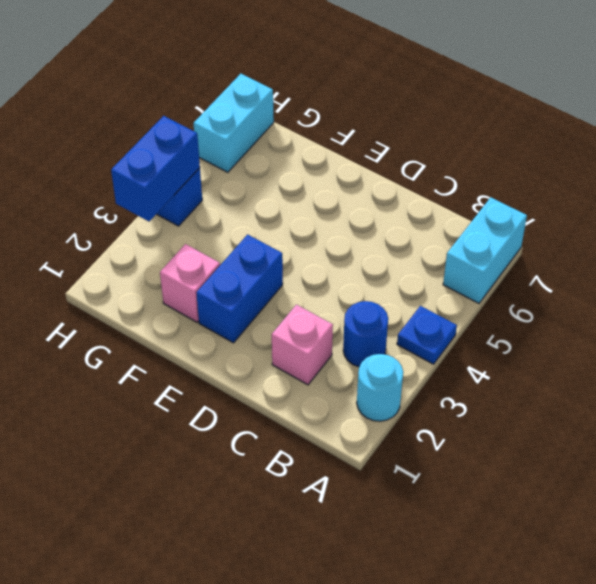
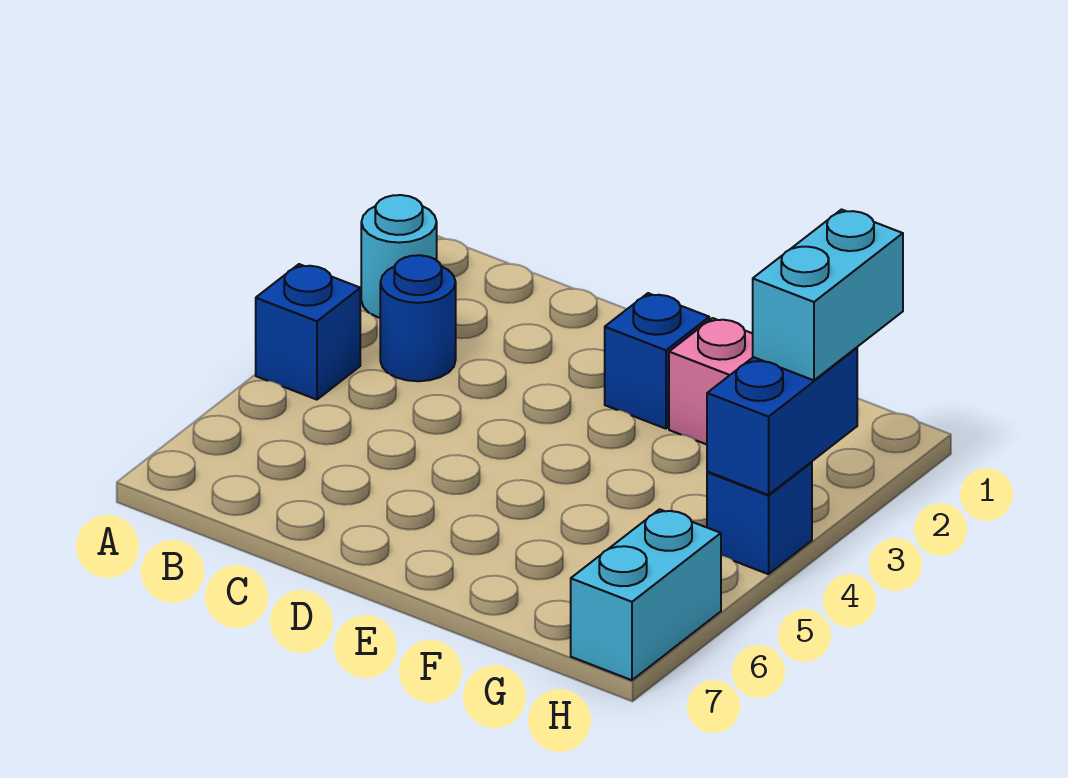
blue 1x1 plate [397,306,457,364] -> blue 1x1 brick [256,264,360,400]
cyan 1x2 brick [443,197,527,303] -> cyan 1x2 brick moved to [753,210,903,380]
pink 1x1 brick [272,305,333,385] -> none
blue 1x2 brick [197,235,283,343] -> blue 1x1 brick [605,293,709,429]

